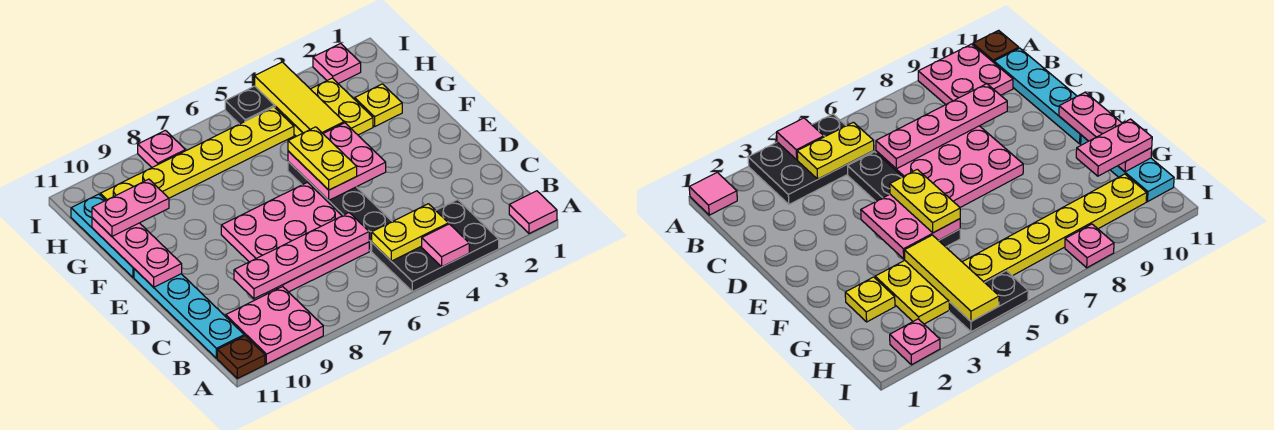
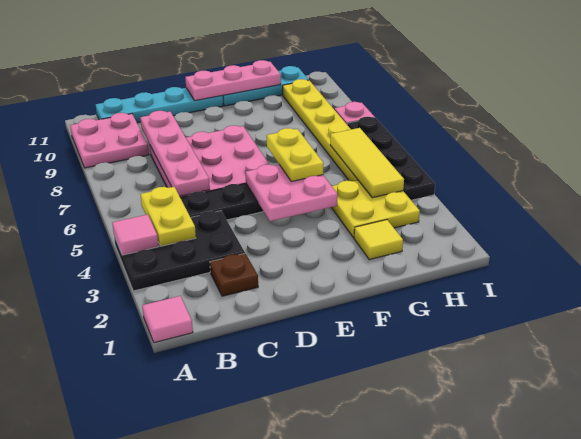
black 2x3 plate [372,200,499,292] -> black 2x3 plate turned to [114,211,245,291]
brown 1x1 plate [217,336,265,378] -> brown 1x1 plate moved to [210,253,258,296]
yellow 1x2 plate [288,127,357,190] -> yellow 1x2 plate turned to [267,128,323,181]
yellow 1x1 plate [355,84,402,127] -> yellow 1x1 tile [354,220,403,260]
yellow 1x3 tile [255,62,344,133] -> yellow 1x3 tile turned to [330,128,404,198]
pink 1x2 plate [92,179,169,236] -> none
pink 1x1 plate [313,43,361,84] -> none
black 1x2 plate [225,86,276,124] -> black 1x4 plate [347,117,435,200]

